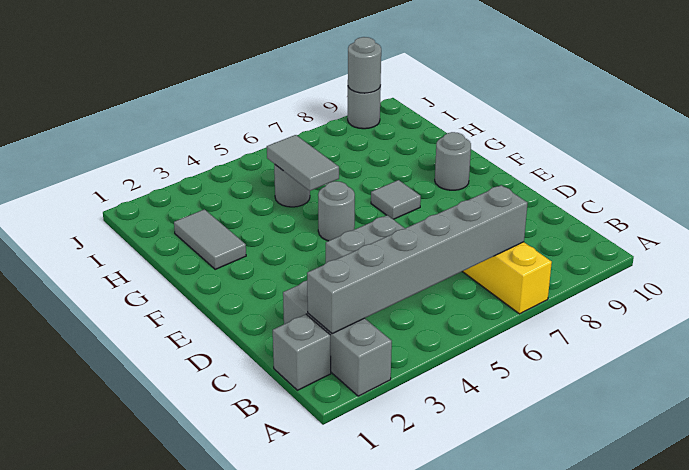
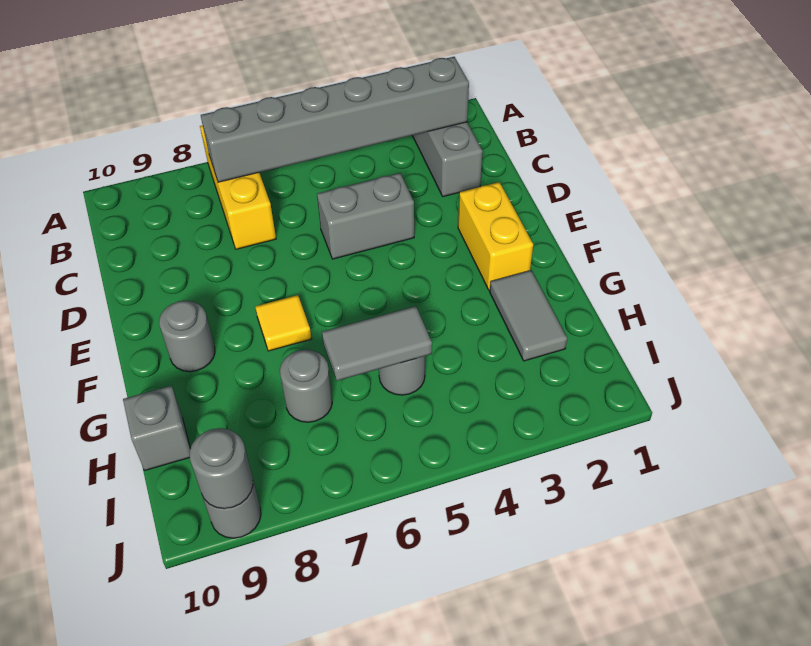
grey 1x1 brick [273,314,331,390] -> grey 1x1 brick moved to [123,386,190,470]
none -> yellow 1x2 brick [458,182,533,290]
grey 1x1 round brick [318,181,355,241] -> grey 1x1 round brick moved to [280,350,332,422]
grey 1x1 tile [371,180,421,219] -> yellow 1x1 tile [255,295,311,351]
grey 1x2 tile [267,135,339,191] -> grey 1x2 tile turned to [322,306,432,381]

